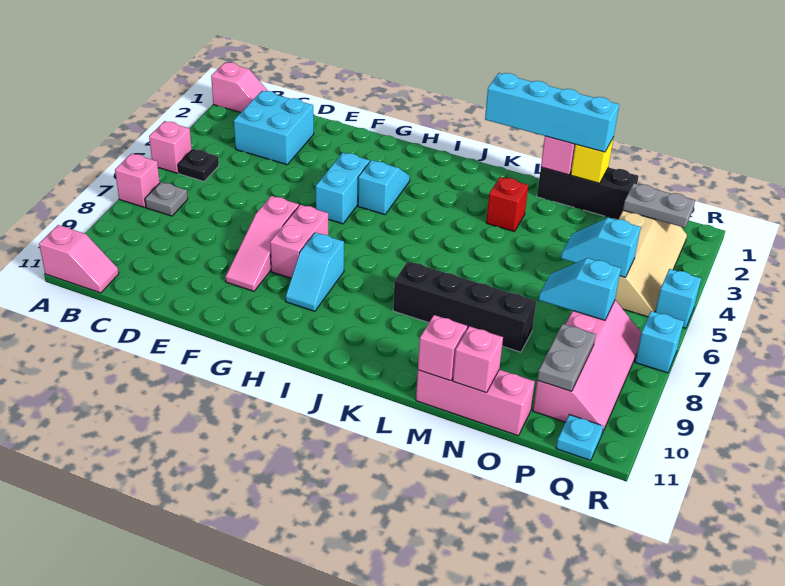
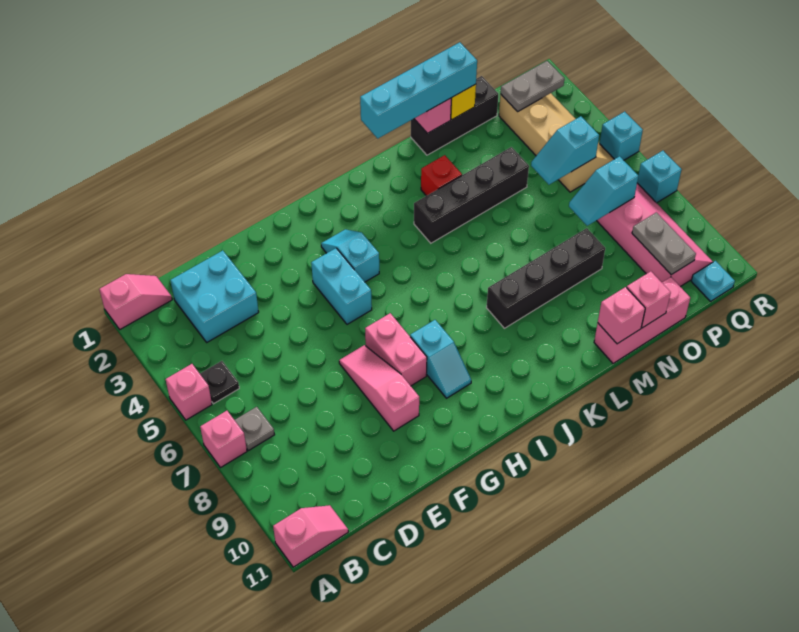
pink 1x3 slope [225,196,299,291] -> pink 1x3 slope turned to [339,345,419,431]
none -> black 1x4 brick [414,147,529,243]

